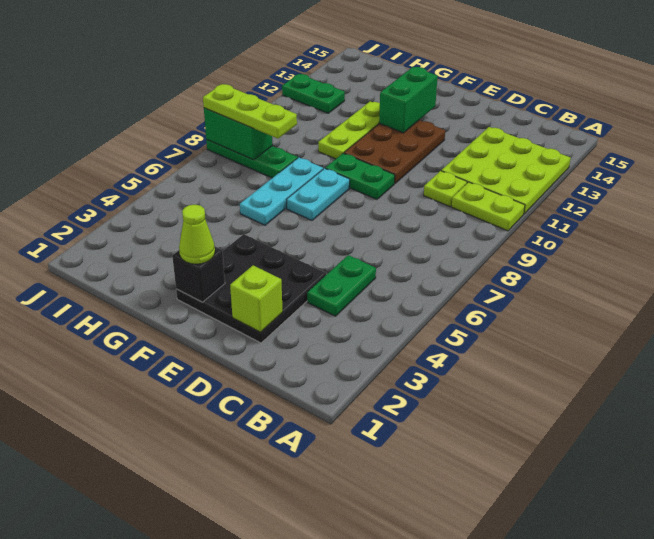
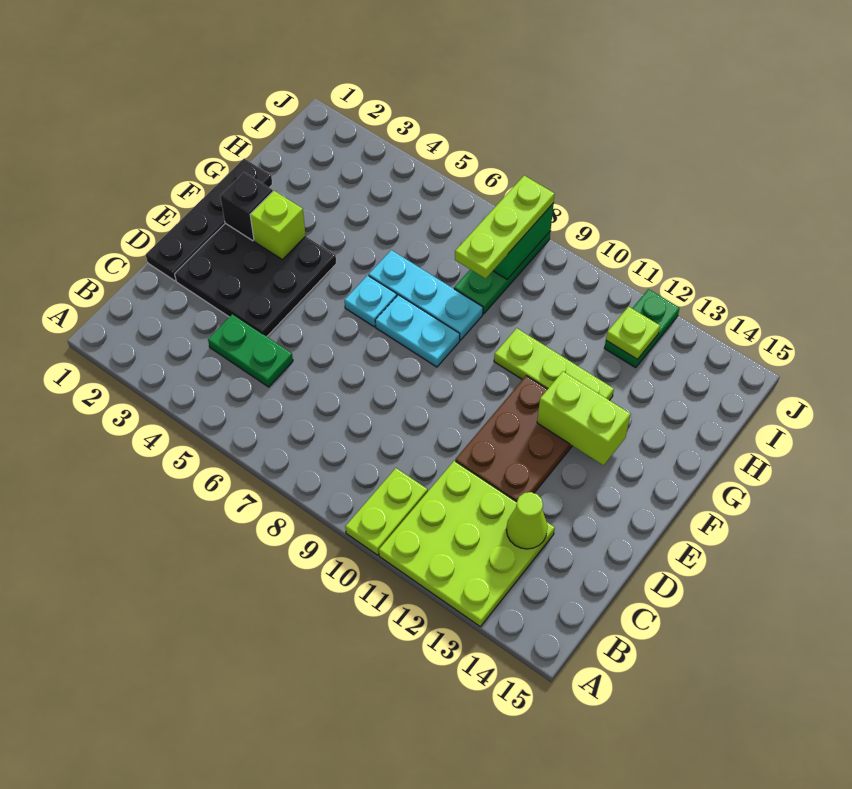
lime 1x1 plate [424,171,467,207] -> lime 1x1 plate moved to [606,307,660,360]
none -> black 1x4 plate [146,159,272,281]
lime 1x1 brick [230,265,283,332] -> lime 1x1 brick moved to [250,191,306,260]
green 1x2 plate [325,153,395,199] -> none
brown 2x3 plate [344,120,445,184] -> brown 2x3 plate turned to [455,376,572,502]
lime 1x1 cone [179,205,215,264] -> lime 1x1 cone moved to [506,492,547,549]
none -> cyan 1x1 plate [345,275,397,327]
green 1x2 brick [379,67,438,133] -> lime 1x2 brick [537,371,631,465]

